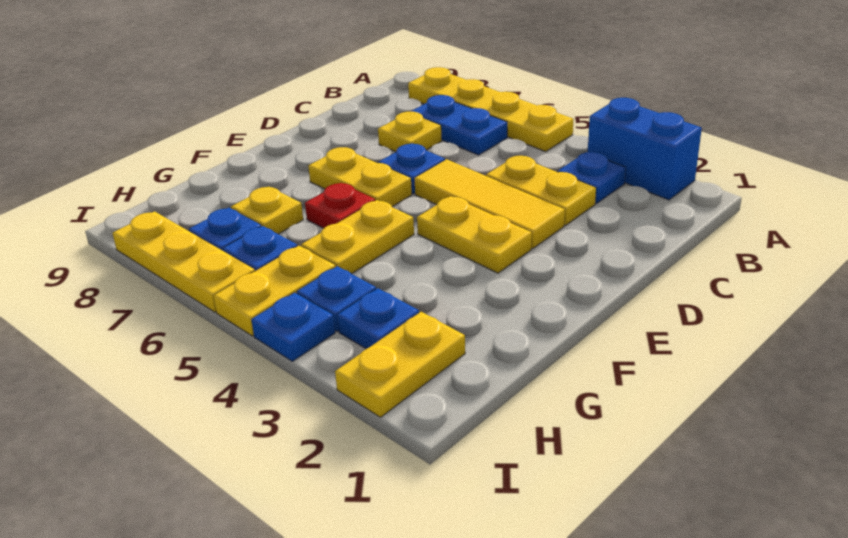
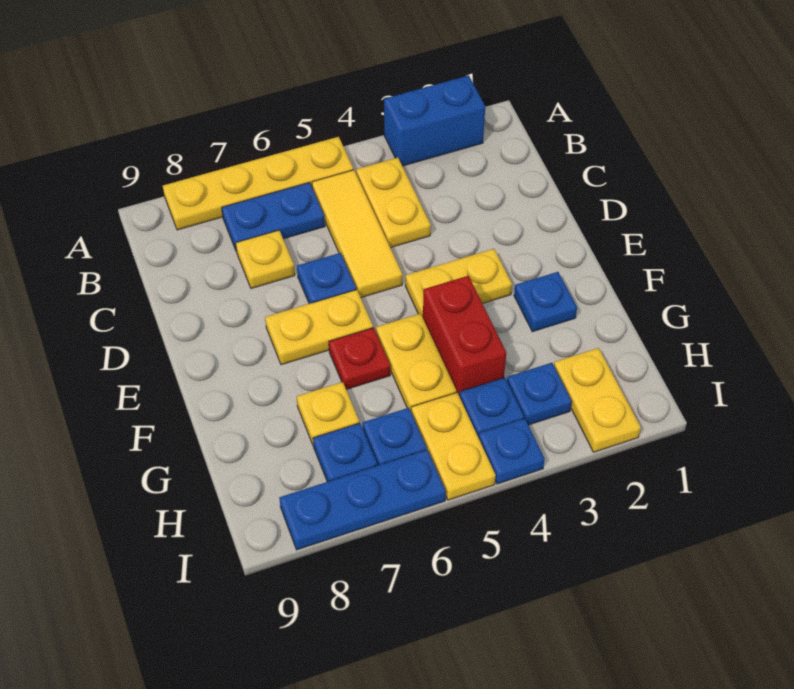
blue 1x1 plate [558,152,626,204] -> blue 1x1 plate moved to [514,272,577,332]
yellow 1x2 plate [486,156,596,225] -> yellow 1x2 plate turned to [356,158,431,248]
yellow 1x3 tile [414,159,565,249] -> yellow 1x3 tile turned to [312,170,402,297]
none -> red 1x2 brick [423,276,506,395]
yellow 1x3 plate [113,211,255,312] -> blue 1x3 plate [279,450,446,550]

